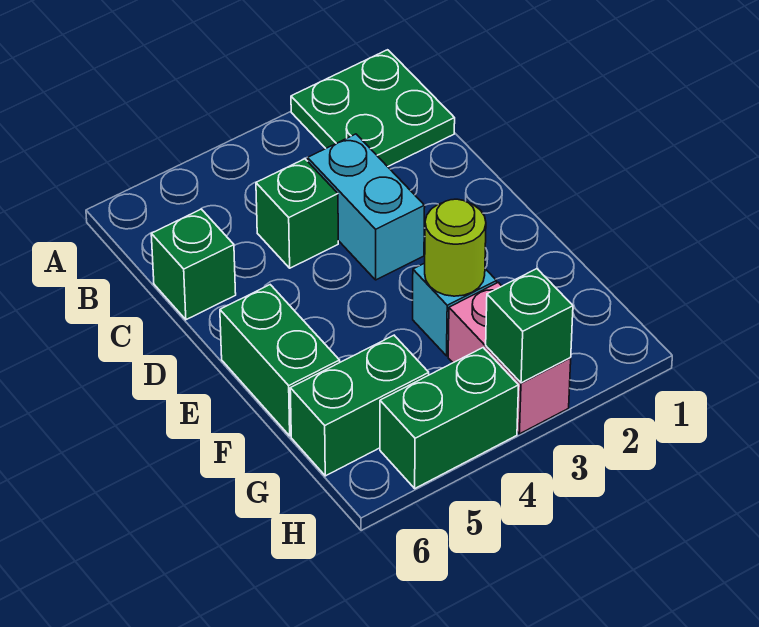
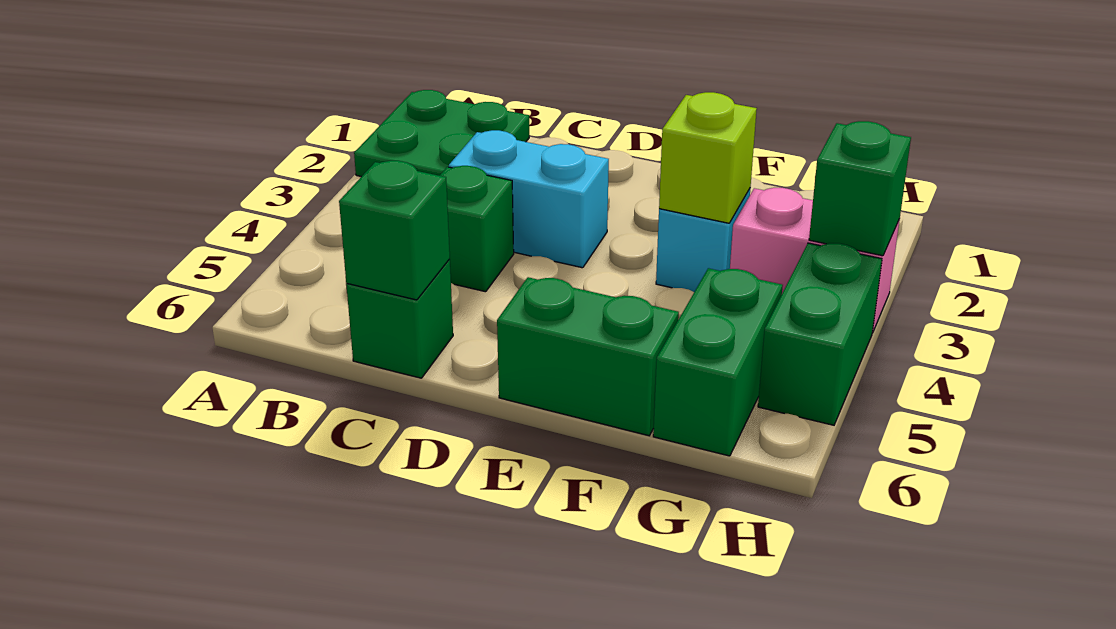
none -> green 1x1 brick [339,161,450,300]
lime 1x1 round brick [425,199,486,296] -> lime 1x1 brick [659,92,757,223]

